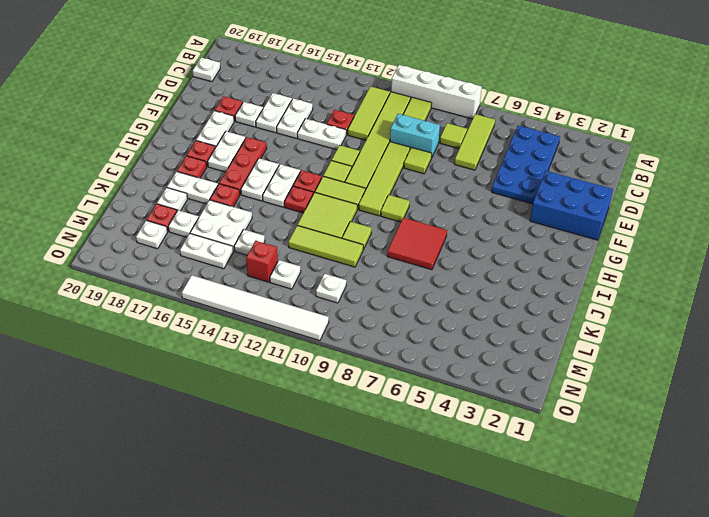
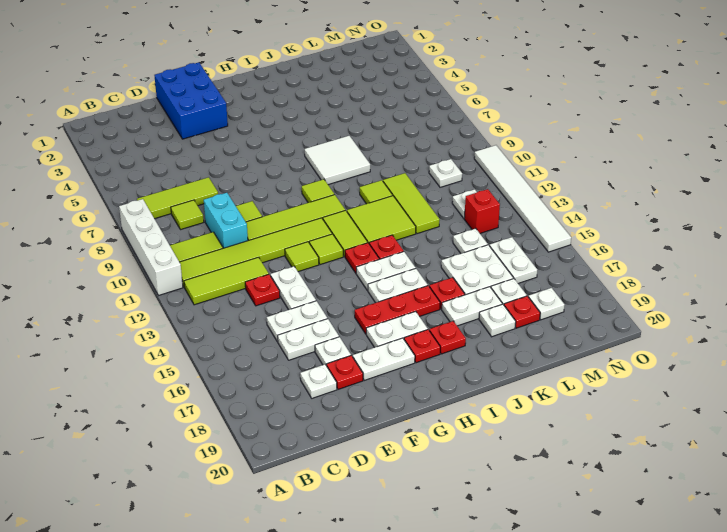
blue 2x4 plate [492,126,560,204] -> none
white 1x1 plate [193,57,220,82] -> white 1x1 plate moved to [300,364,337,398]
red 2x2 tile [387,218,447,270] -> white 2x2 tile [305,136,370,185]
white 1x2 plate [167,172,218,204] -> white 1x2 plate turned to [442,287,502,326]

